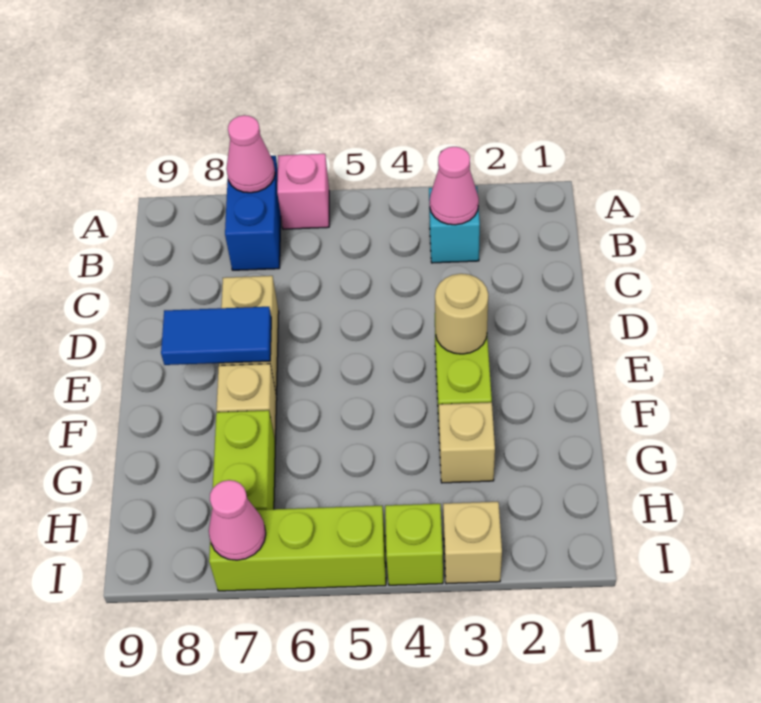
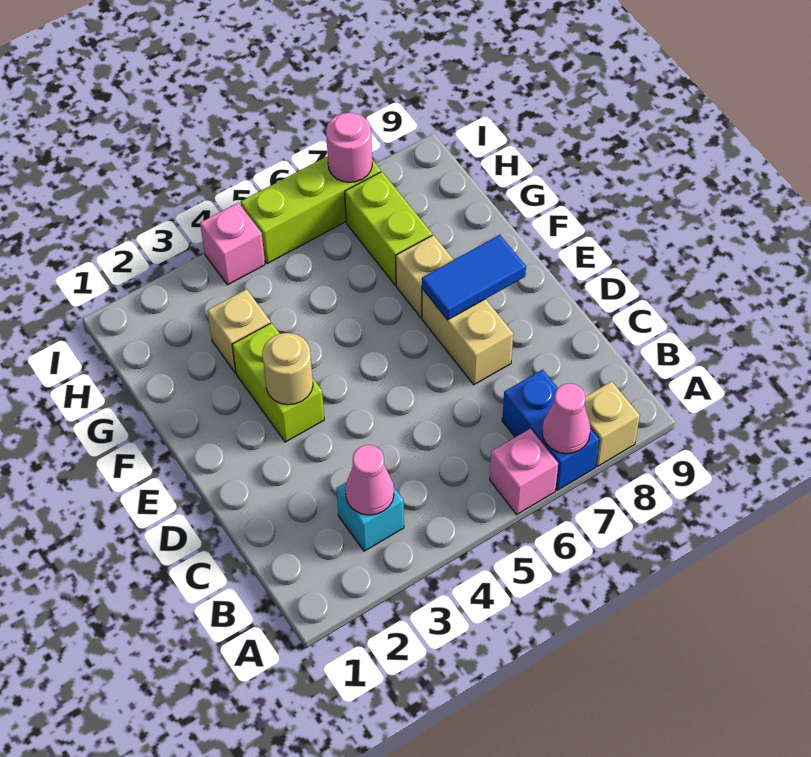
tan 1x1 brick [443,502,502,584] -> tan 1x1 brick moved to [585,381,640,466]
lime 1x1 brick [385,504,443,585] -> pink 1x1 brick [200,203,265,285]
pink 1x1 cone [209,480,266,560] -> pink 1x1 round brick [326,113,372,182]

